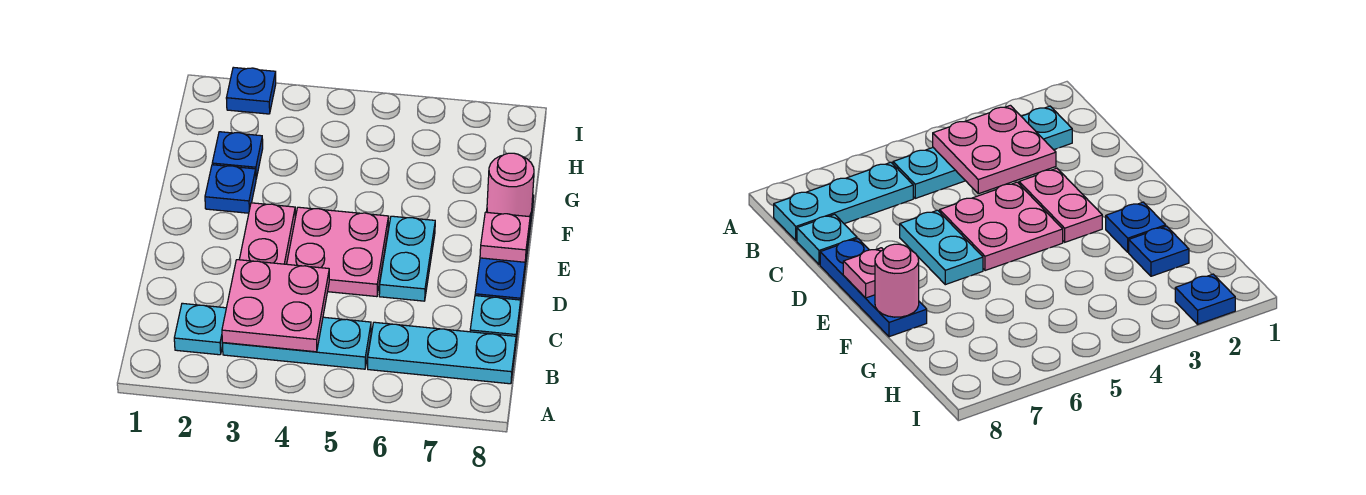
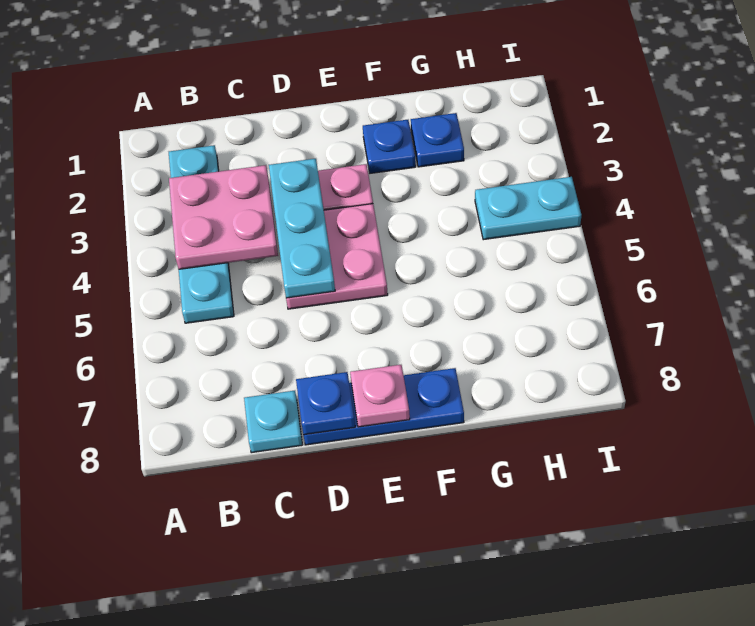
cyan 1x3 plate [368,322,516,384] -> cyan 1x3 plate moved to [269,159,335,298]
cyan 1x2 plate [379,216,435,301] -> cyan 1x2 plate moved to [475,177,581,240]
pink 1x1 round brick [487,153,534,216] -> none
blue 1x1 plate [226,67,276,114] -> blue 1x1 plate moved to [296,372,355,435]

